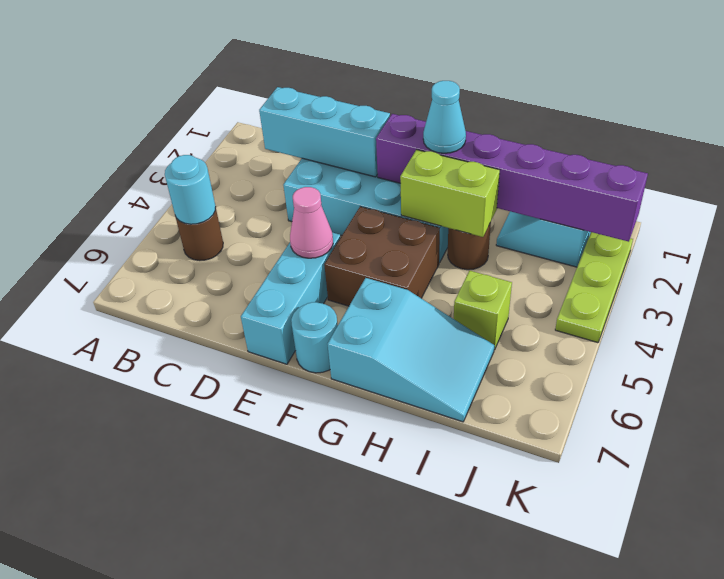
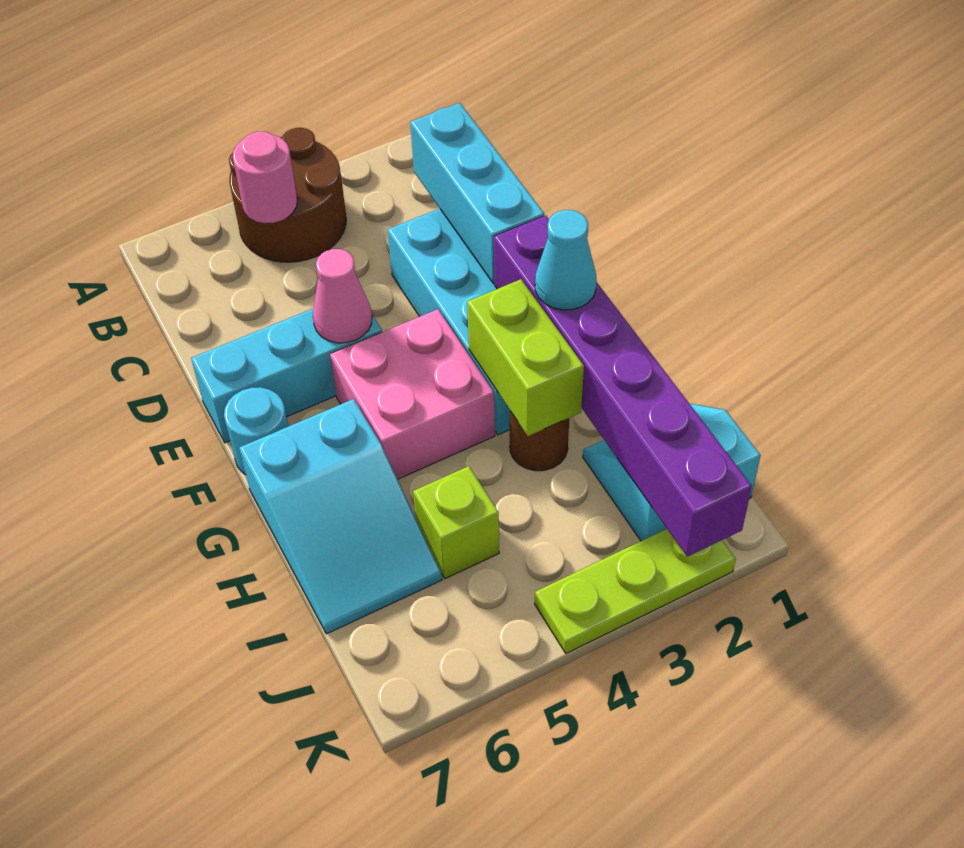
brown 1x1 round brick [175,207,223,261] -> brown 2x2 round brick [229,128,346,262]
cyan 1x1 round brick [165,155,216,224] -> pink 1x1 round brick [233,132,297,223]
brown 2x2 brick [324,207,440,306] -> pink 2x2 brick [330,309,495,479]

